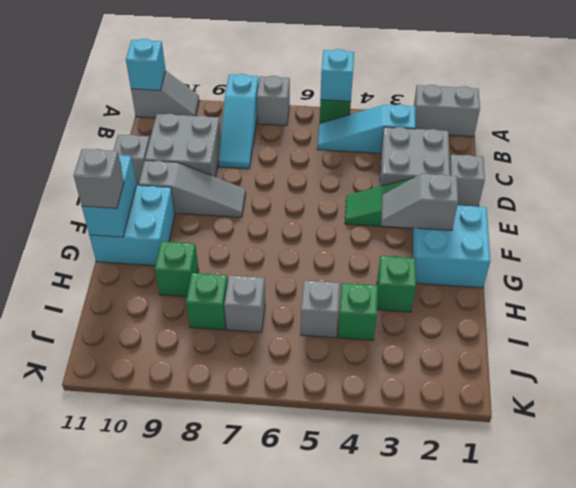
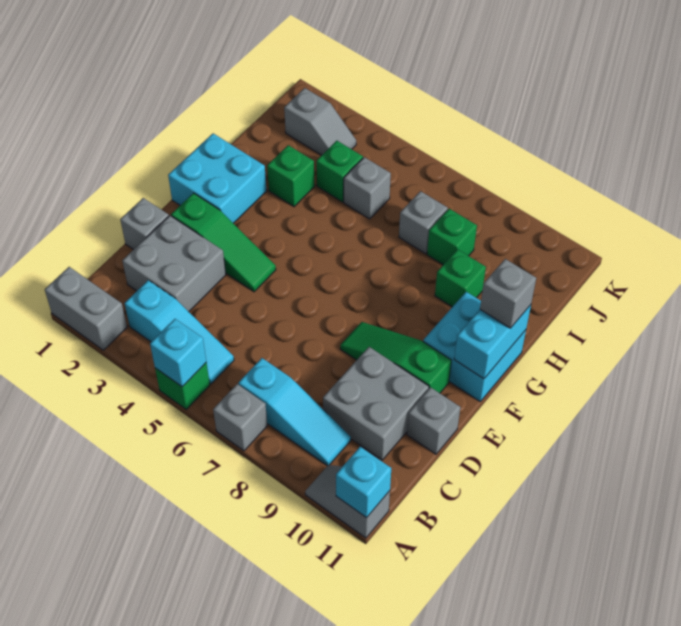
cyan 1x3 slope [219,74,259,169] -> cyan 1x3 slope turned to [238,358,351,466]
grey 1x3 slope [139,160,246,217] -> green 1x3 slope [340,322,451,393]
grey 1x2 slope [381,174,458,230] -> grey 1x2 slope moved to [284,88,356,155]

